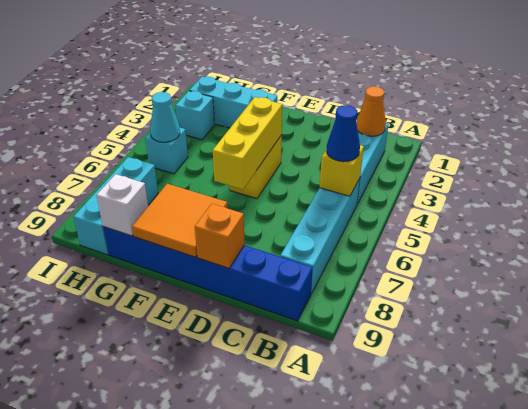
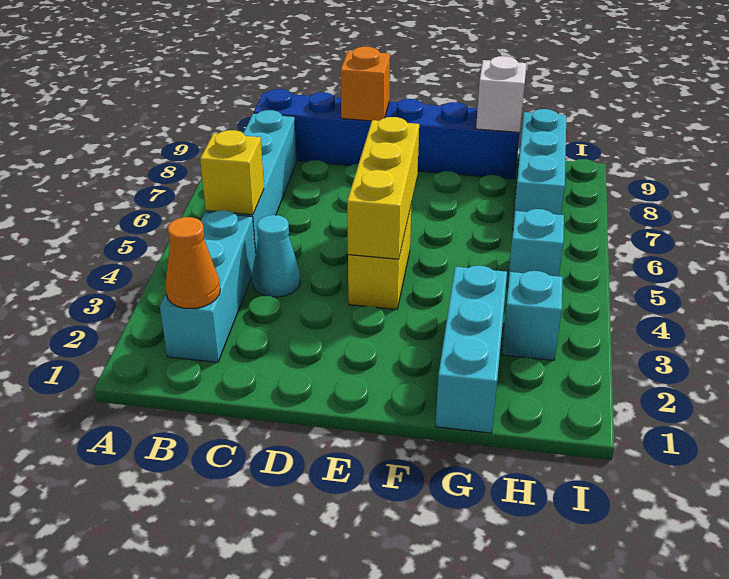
blue 1x1 cone [327,105,360,162] -> none
orange 2x2 tile [132,184,227,257] -> none
cyan 1x3 brick [189,77,277,128] -> cyan 1x3 brick turned to [435,266,507,433]
cyan 1x1 cone [150,92,180,142] -> cyan 1x1 cone moved to [252,215,300,297]

